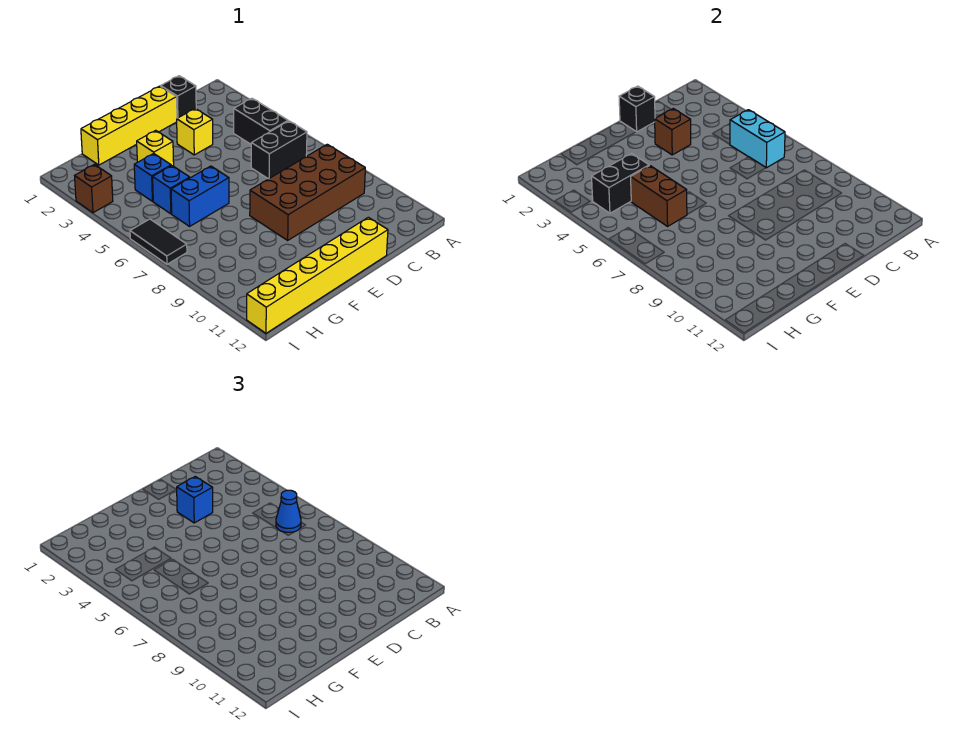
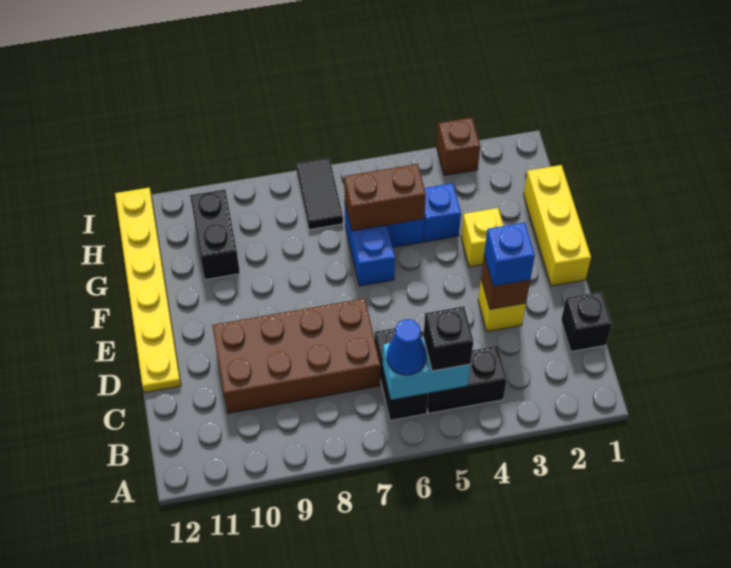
brown 2x4 brick [250,144,365,240] -> brown 2x4 brick turned to [212,298,380,413]
yellow 1x4 brick [81,86,177,165] -> yellow 1x3 brick [524,165,591,286]
black 1x1 brick [619,86,655,132] -> black 1x1 brick moved to [423,306,473,371]
yellow 1x6 brick [247,217,388,333] -> yellow 1x6 plate [115,188,181,393]
black 1x2 brick [592,153,649,213] -> black 1x2 brick moved to [190,189,240,280]
black 1x2 tile [130,219,187,264] -> black 1x2 tile turned to [296,158,343,230]

